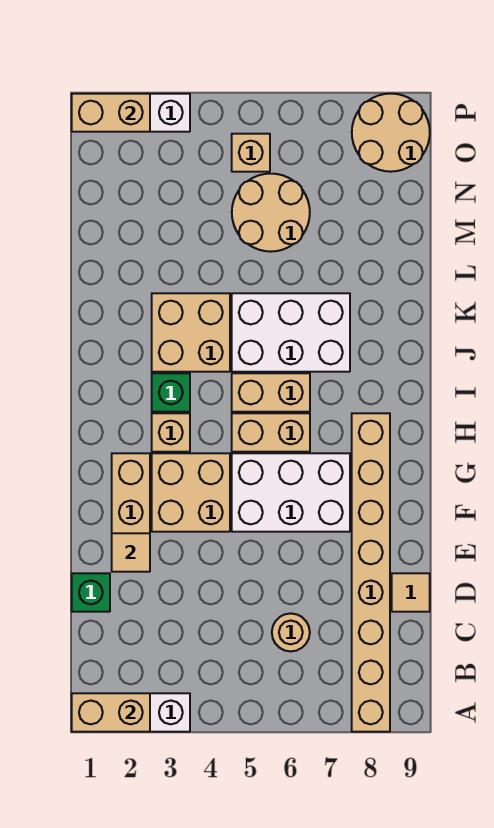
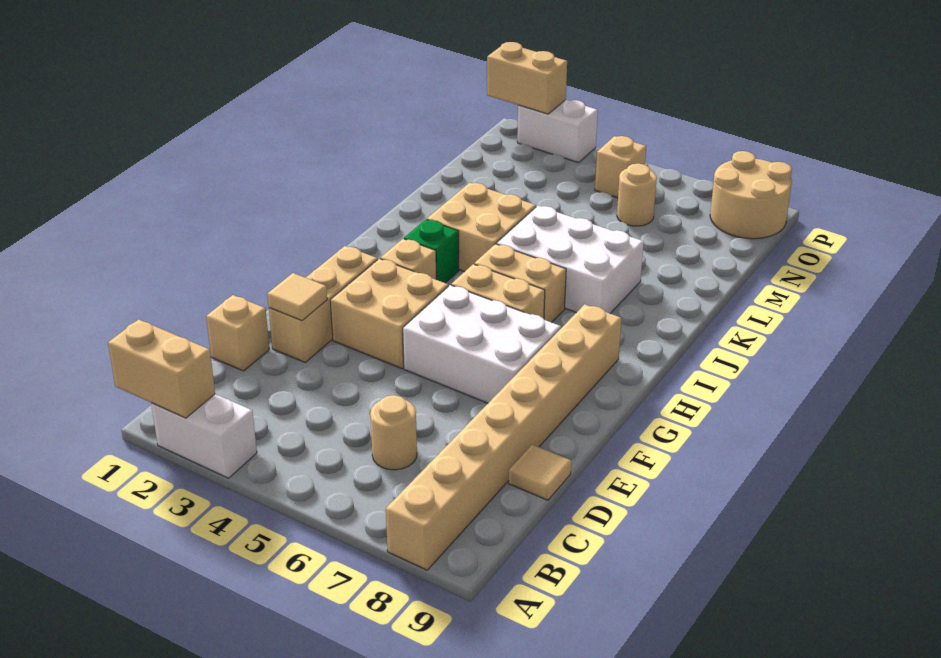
green 1x1 brick [72,573,110,612] -> tan 1x1 brick [206,295,269,371]
tan 2x2 round brick [232,174,310,252] -> tan 1x1 round brick [617,164,657,226]

